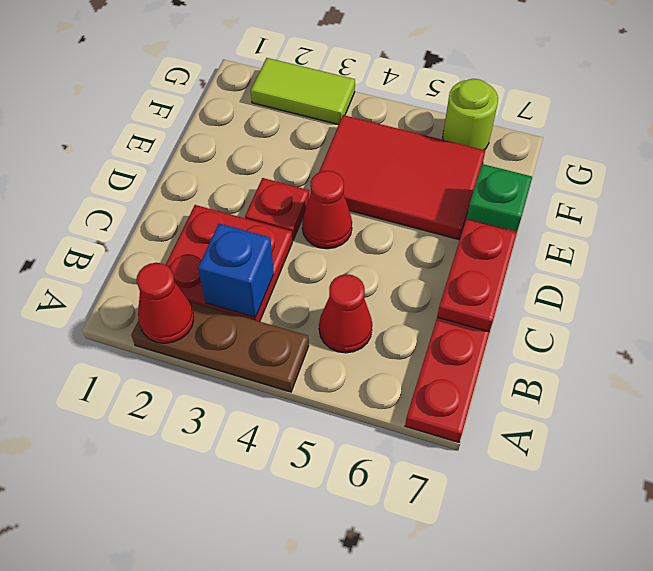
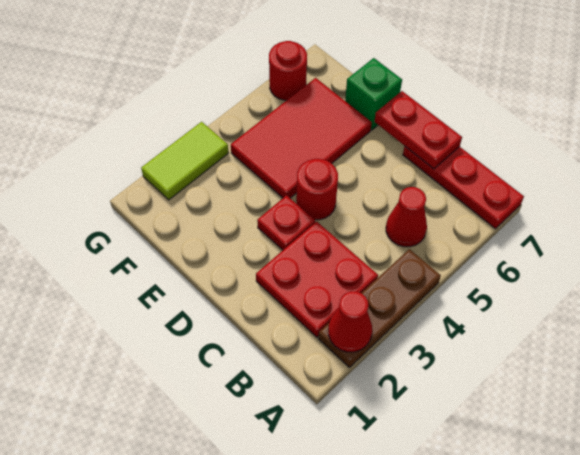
blue 1x1 brick [198,223,274,317] -> none
red 1x1 cone [302,171,352,249] -> red 1x1 round brick [296,159,338,220]
lime 1x1 round brick [443,79,498,150] -> red 1x1 round brick [269,41,307,100]

